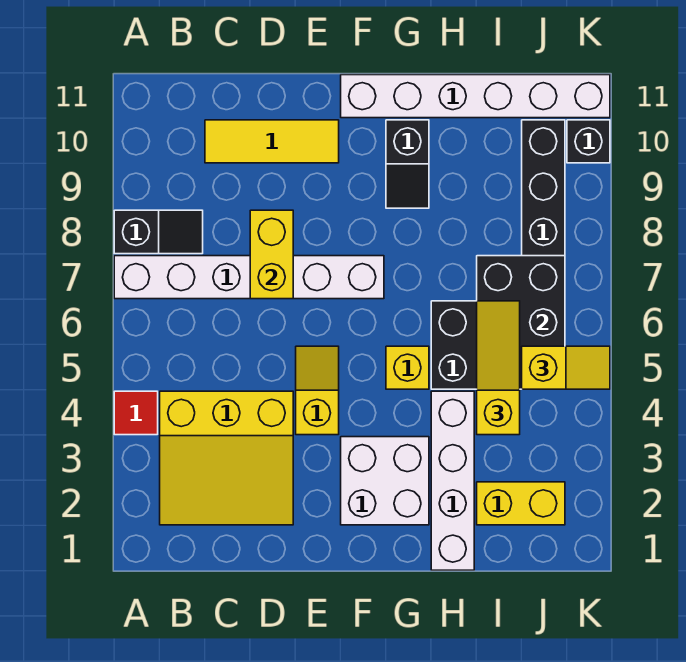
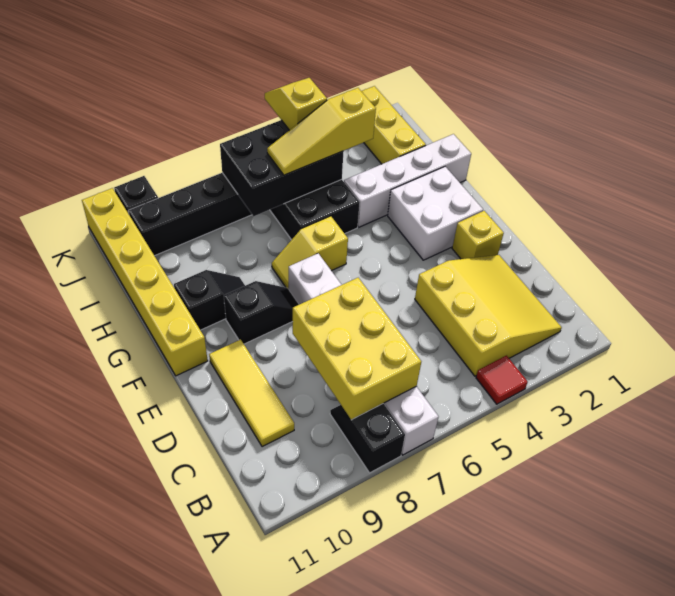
yellow 1x2 brick [250,210,293,299] -> yellow 2x3 brick [293,278,421,420]
yellow 1x2 slope [296,346,339,435] -> yellow 1x2 slope moved to [272,216,348,289]
none -> black 1x2 slope [224,281,299,344]
white 1x6 brick [341,75,610,118] -> yellow 1x6 brick [82,188,208,376]
yellow 1x1 brick [386,346,429,389] -> yellow 1x1 brick moved to [452,211,504,259]
yellow 1x2 brick [477,482,565,525] -> yellow 1x3 brick [362,86,426,164]

